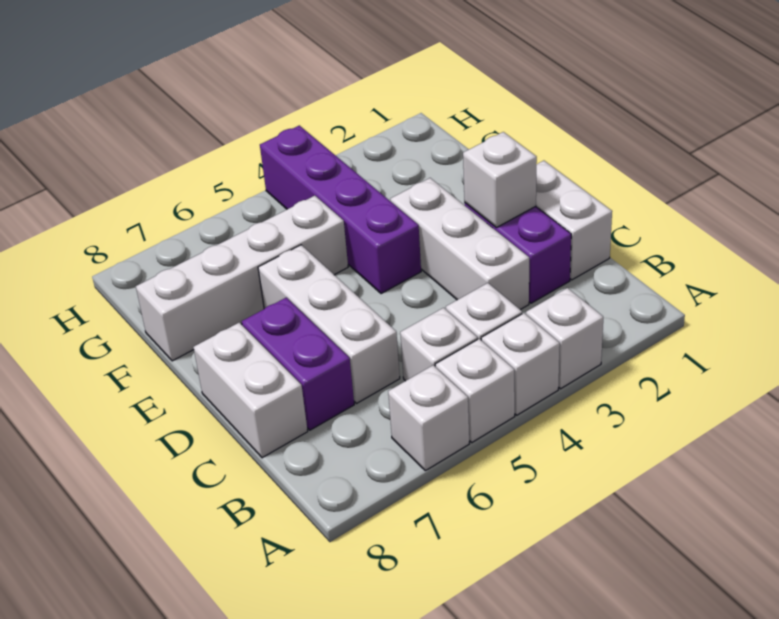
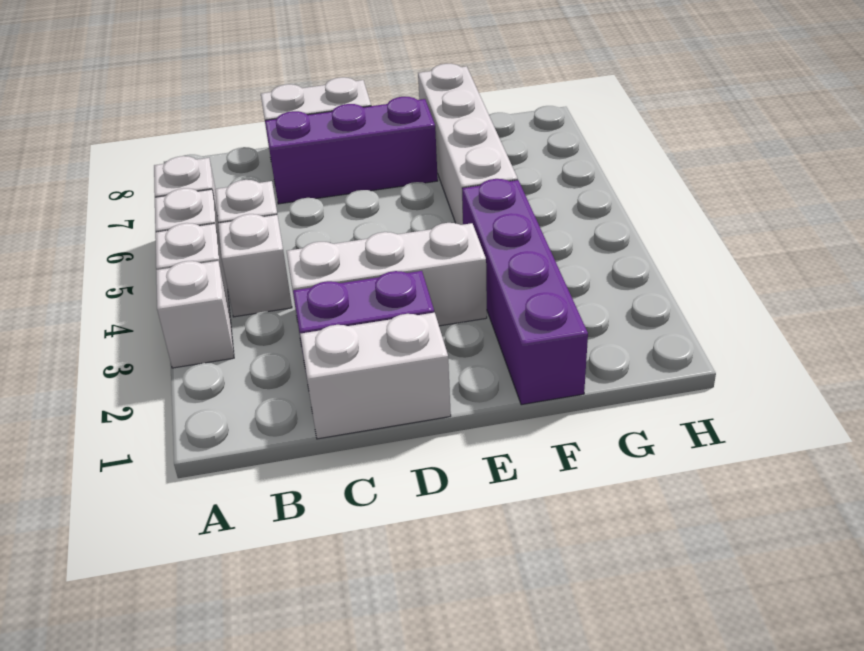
white 1x3 brick [258,245,400,403] -> none
purple 1x2 brick [242,298,354,430] -> purple 1x3 brick [265,97,438,204]
white 1x1 brick [463,132,537,228] -> none
purple 1x4 brick [260,125,421,294] -> purple 1x4 brick turned to [462,179,588,405]

